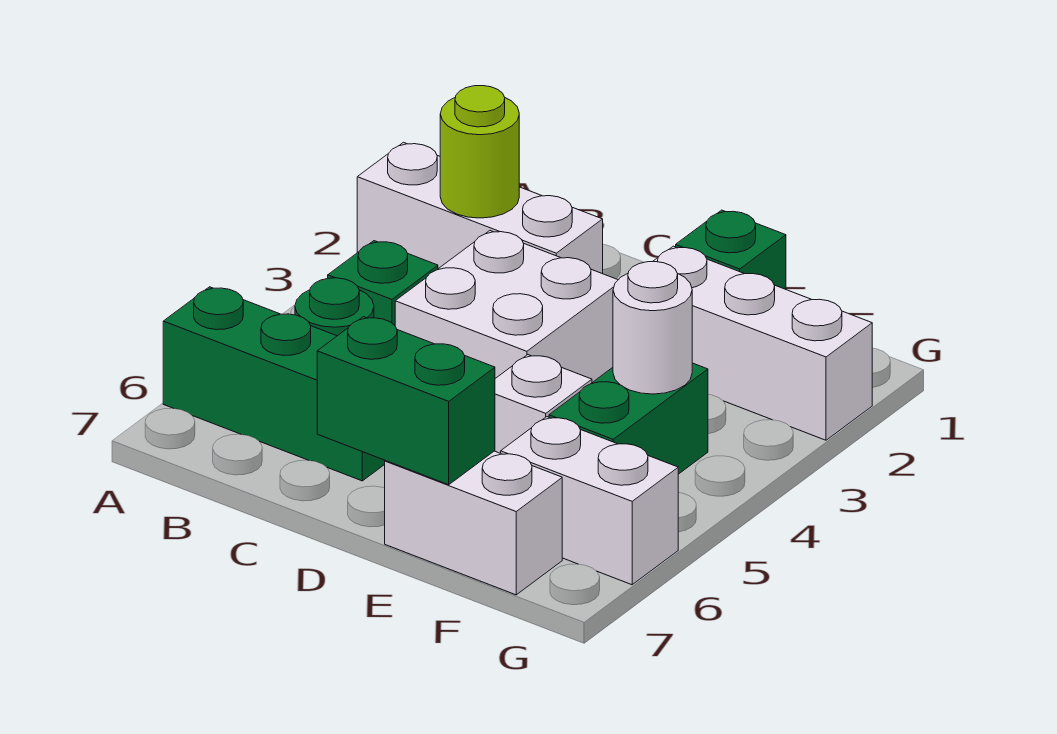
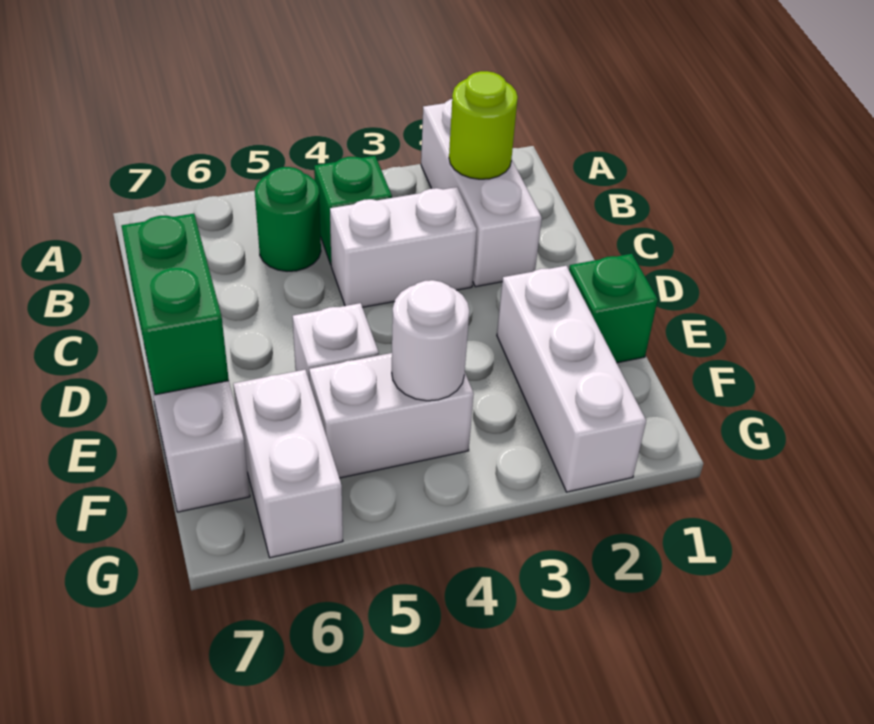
green 1x3 brick [163,287,385,481] -> none
white 2x2 brick [395,231,618,382] -> white 1x2 brick [330,187,477,307]
green 1x2 brick [549,363,708,474] -> white 1x2 brick [309,353,474,478]

